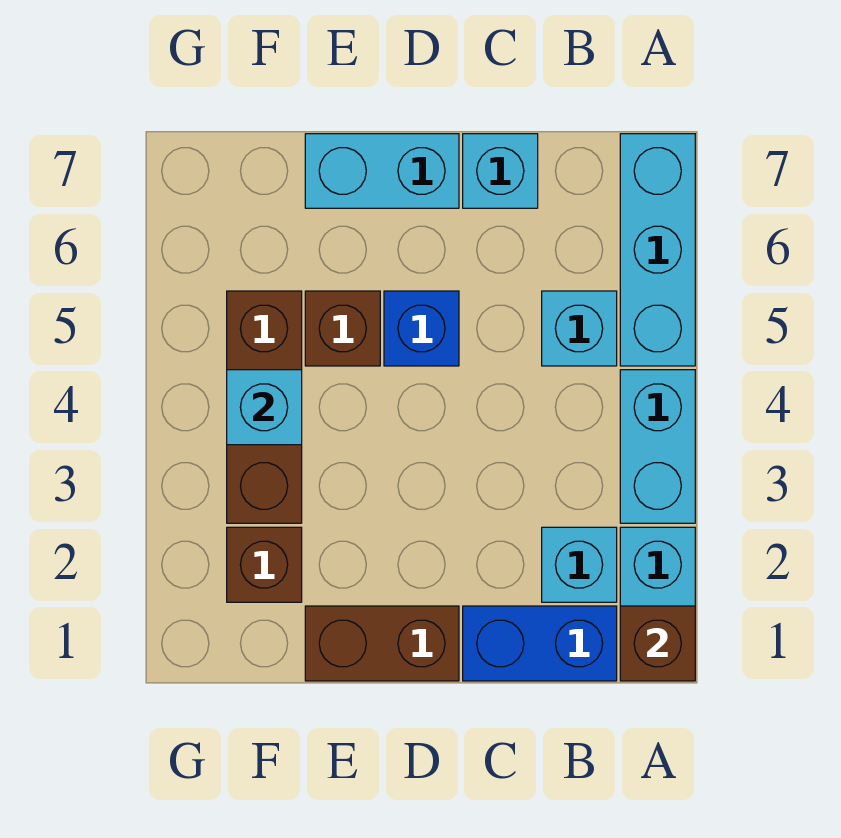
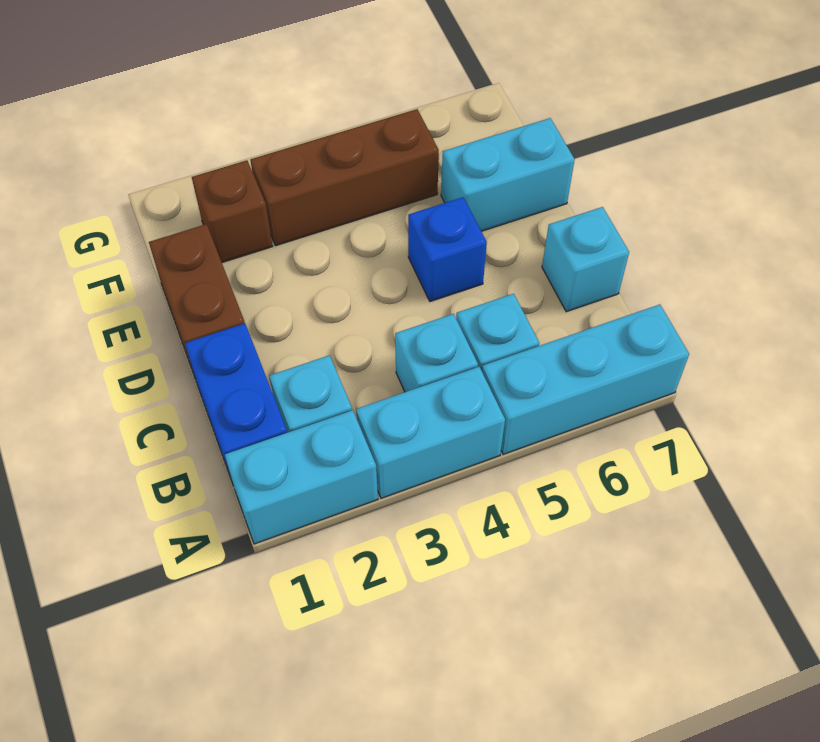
brown 1x1 brick [620,606,695,681] -> none
cyan 1x2 brick [305,134,459,208] -> cyan 1x2 brick turned to [441,118,575,231]
brown 1x1 brick [305,291,380,366] -> none
cyan 1x1 brick [227,370,302,445] -> cyan 1x1 brick moved to [395,314,478,392]

